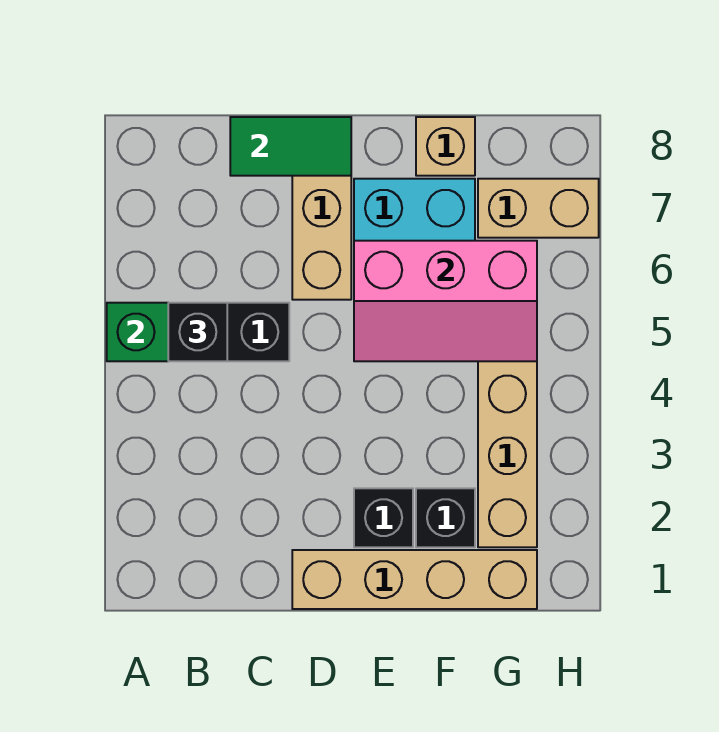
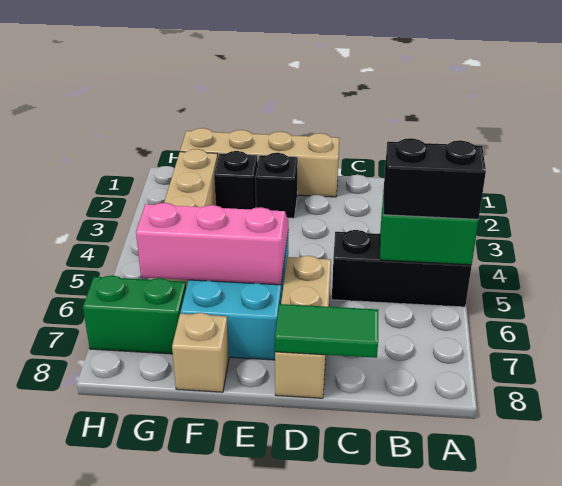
black 1x1 brick [168,303,227,361] -> black 1x2 brick [384,138,486,219]
tan 1x2 brick [478,179,599,238] -> green 1x2 brick [83,275,186,354]

